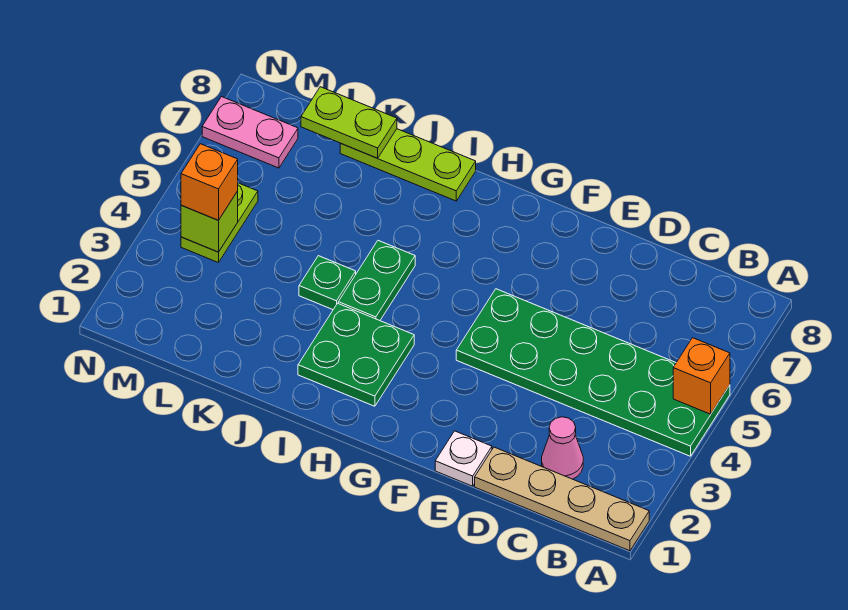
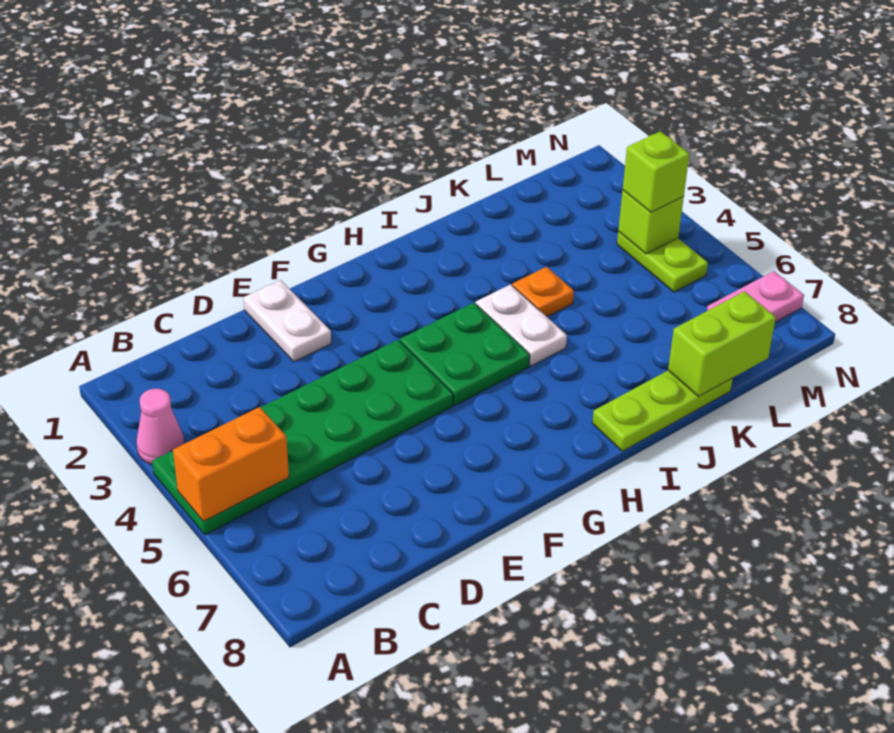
tan 1x4 plate [475,447,649,551] -> none
orange 1x1 brick [673,338,730,414] -> orange 1x2 brick [173,407,289,521]
pink 1x1 cone [542,417,583,479] -> pink 1x1 cone moved to [137,389,184,464]
white 1x1 plate [435,431,492,486] -> white 1x2 plate [243,280,331,362]
green 2x2 plate [298,303,414,406] -> green 2x2 plate moved to [400,303,530,405]
green 1x2 plate [338,241,415,320] -> white 1x2 plate [476,284,567,366]
green 1x1 plate [299,256,356,310] -> orange 1x1 plate [512,267,574,317]
lime 1x2 plate [301,87,397,158] -> lime 1x2 brick [668,291,776,396]
orange 1x1 brick [181,144,238,220] -> lime 1x1 brick [623,131,689,212]

